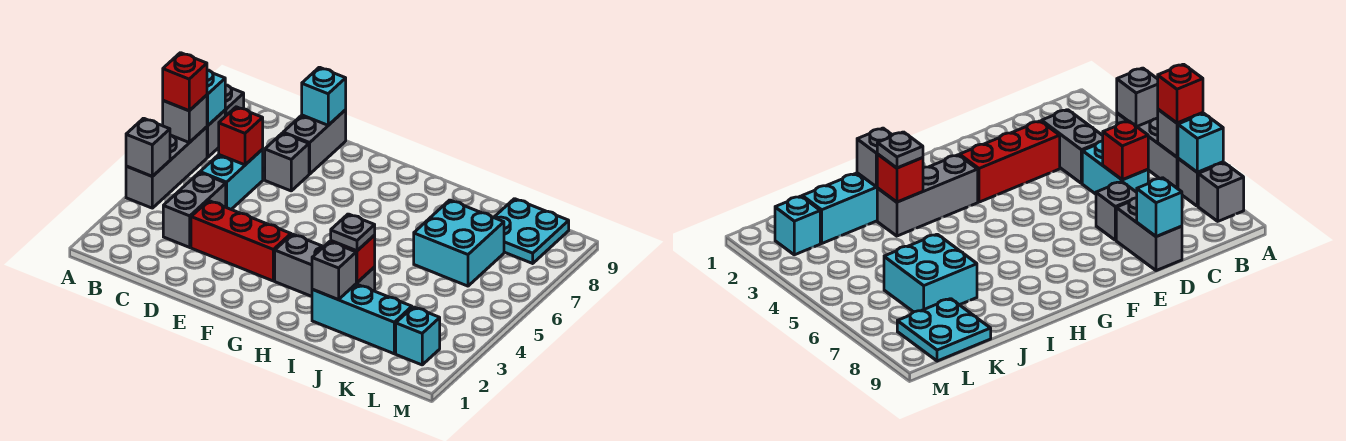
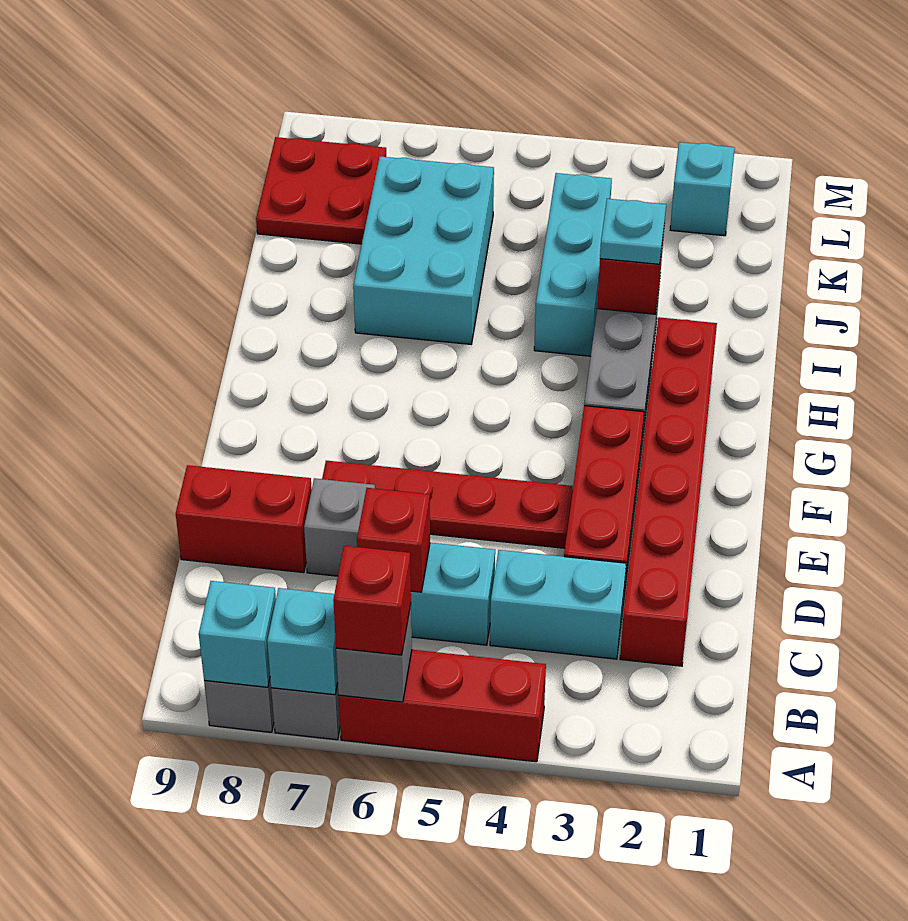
grey 1x3 brick [126,127,207,208] -> red 1x3 brick [339,650,546,762]
grey 1x1 brick [126,118,170,176] -> none
none -> red 1x6 brick [620,317,717,666]
grey 1x2 brick [163,173,226,247] -> cyan 1x2 brick [490,550,626,659]
grey 1x2 brick [283,110,346,174] -> red 1x2 brick [176,465,312,573]
cyan 1x1 brick [302,67,346,125] -> cyan 1x1 brick moved to [199,581,276,687]
none -> red 1x4 plate [322,461,573,548]
cyan 1x3 brick [312,284,412,354] -> cyan 1x3 brick moved to [534,173,612,356]
grey 1x1 brick [312,242,356,300] -> none
grey 1x1 plate [331,214,375,251] -> cyan 1x1 plate [600,199,666,264]
cyan 2x2 brick [414,200,504,286] -> cyan 2x3 brick [353,157,494,344]
cyan 2x2 plate [494,199,569,263] -> red 2x2 plate [256,137,386,244]

